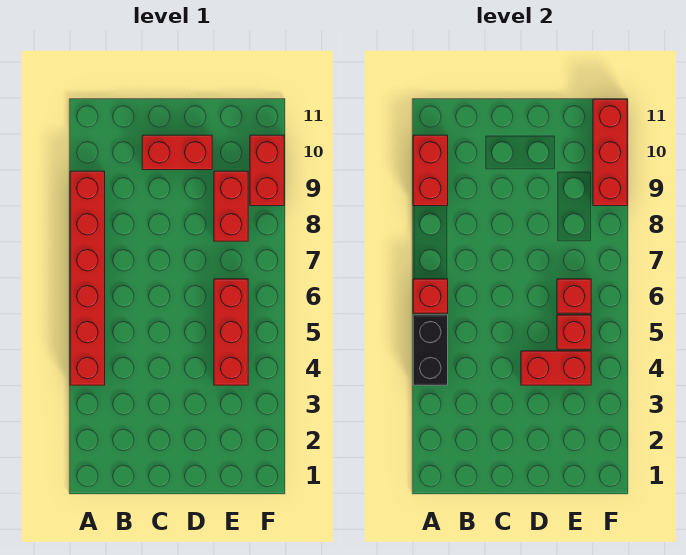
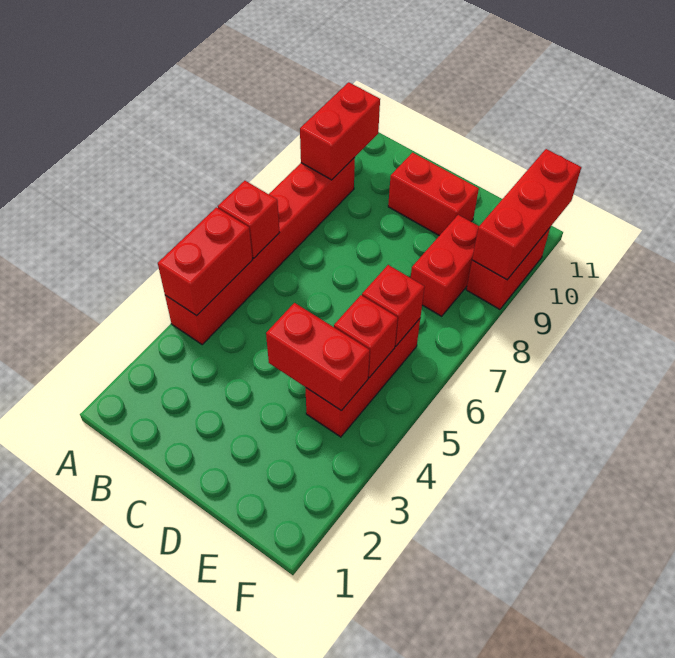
black 1x2 brick [413,315,448,385] -> red 1x2 brick [158,207,253,316]

